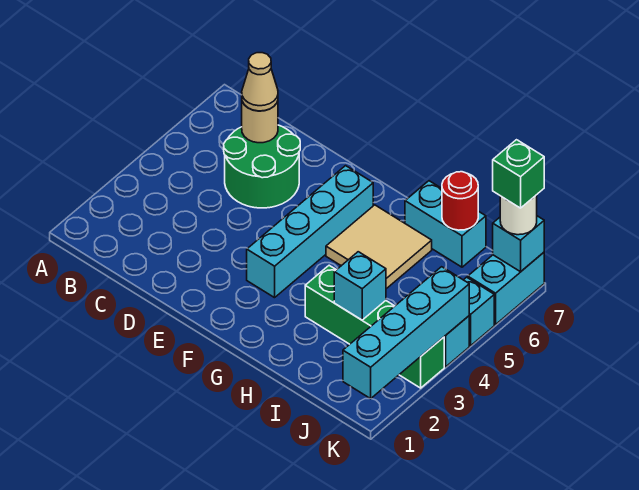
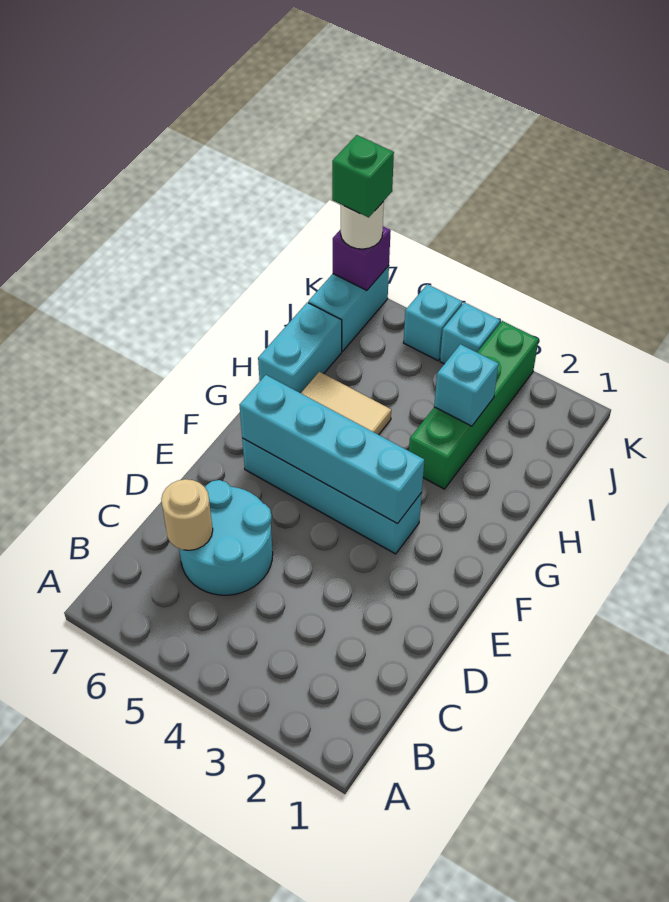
green 2x2 round brick [224,125,300,208] -> cyan 2x2 round brick [179,480,273,595]
tan 1x1 cone [242,53,278,111] -> none
red 1x1 round brick [442,172,478,230] -> none
cyan 1x4 brick [343,267,469,399] -> cyan 1x4 brick moved to [240,375,424,524]
cyan 1x2 brick [468,252,544,325] -> cyan 1x2 brick turned to [308,266,389,351]
cyan 1x1 brick [493,216,544,272] -> purple 1x1 brick [333,226,391,290]

